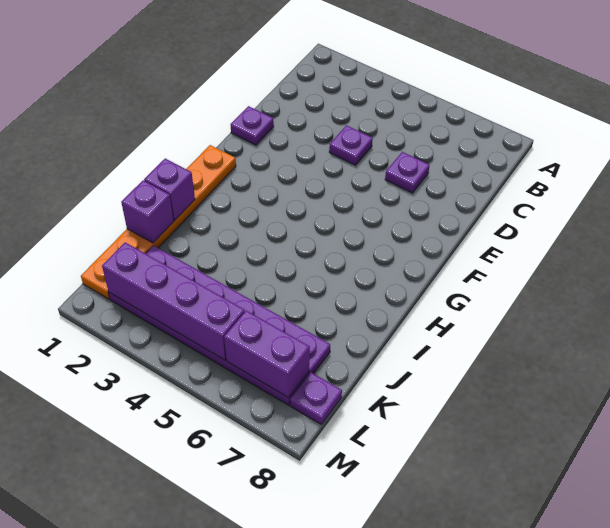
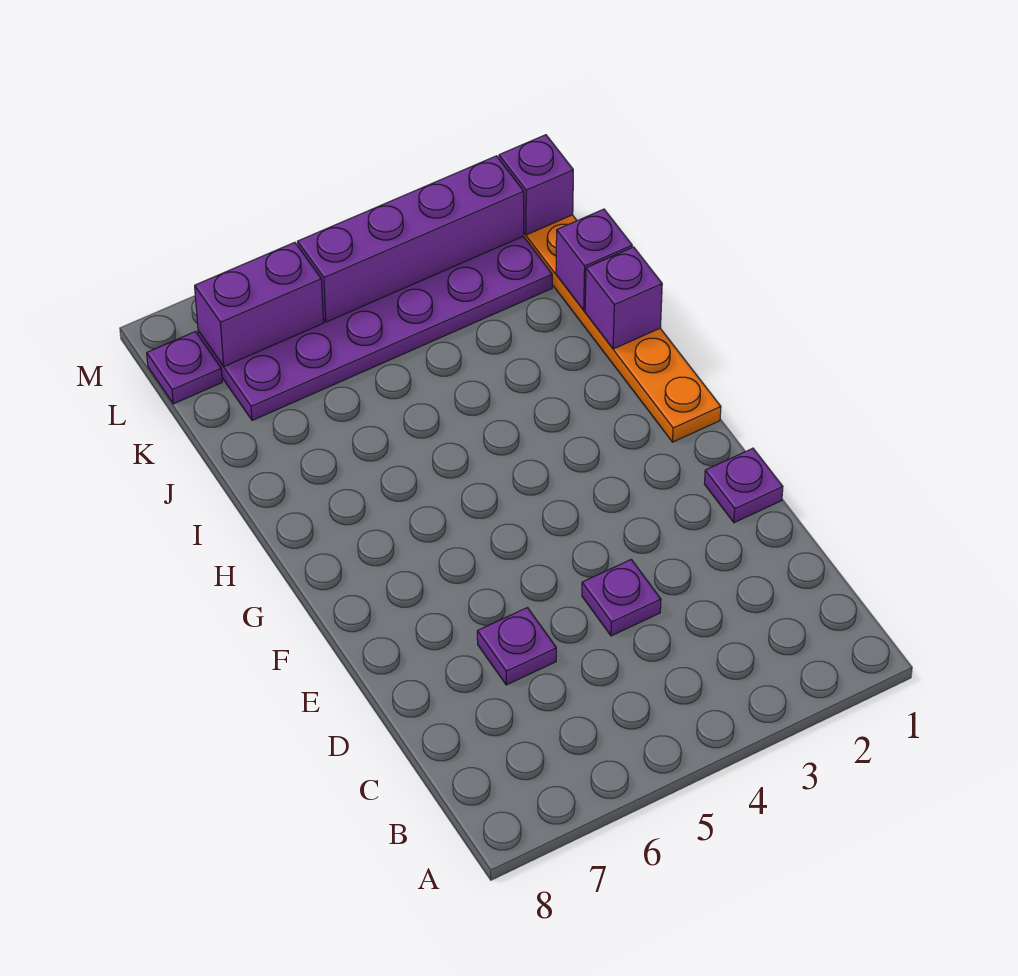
none -> purple 1x1 brick [499,135,573,235]

